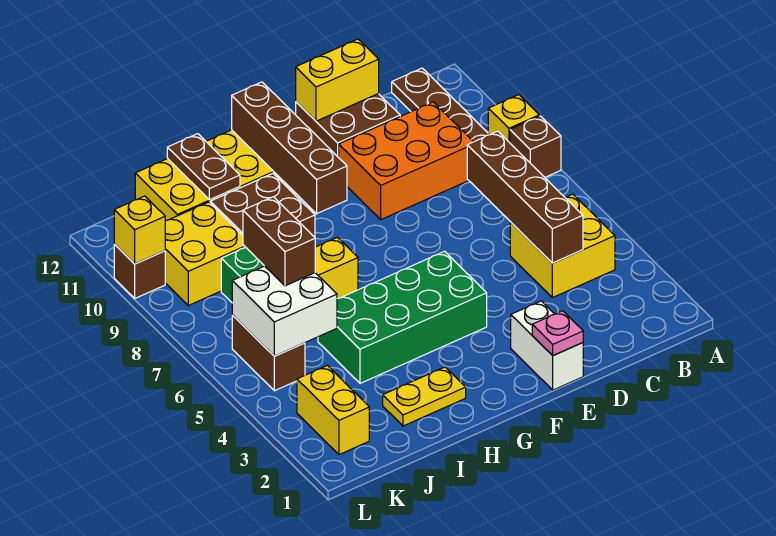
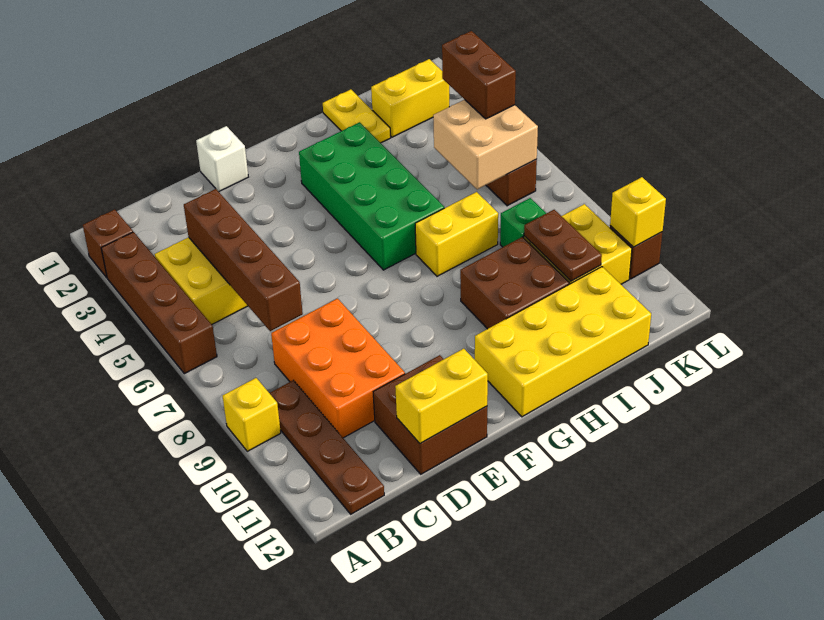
brown 1x1 brick [510,116,561,177] -> brown 1x1 brick moved to [83,209,133,277]
orange 2x3 brick [339,102,473,220] -> orange 2x3 brick turned to [271,299,405,438]
white 1x2 brick [511,301,583,390] -> white 1x1 brick [196,126,248,192]
pink 1x1 plate [532,311,583,356] -> none
green 2x4 brick [318,251,487,383] -> green 2x4 brick turned to [299,122,444,270]
brown 1x4 brick [232,82,347,214] -> brown 1x4 brick moved to [101,232,217,374]
yellow 1x2 plate [383,367,466,426] -> yellow 1x2 plate turned to [323,89,391,143]
brown 1x2 plate [167,134,240,200] -> brown 1x2 plate moved to [524,210,602,281]
white 2x2 brick [232,266,337,356] -> tan 2x2 brick [433,100,538,189]
brown 1x2 brick [243,197,315,286] -> brown 1x2 brick moved to [442,31,516,119]
yellow 1x2 brick [297,365,369,455] -> yellow 1x2 brick turned to [371,59,449,137]

